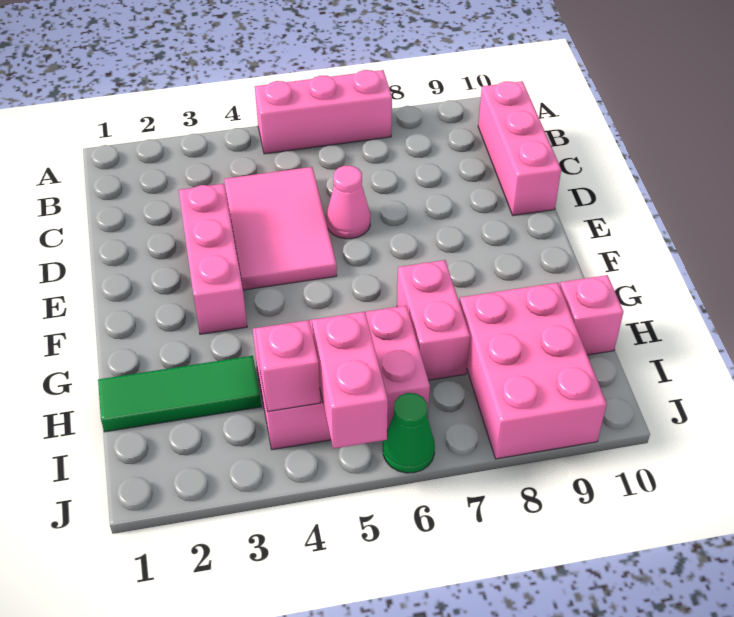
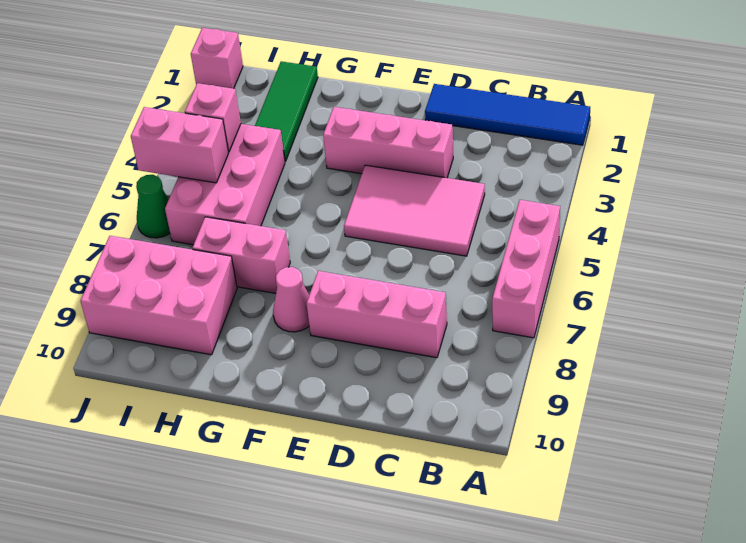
none -> blue 1x4 tile [425,84,590,145]
pink 1x3 brick [478,81,561,216] -> pink 1x3 brick moved to [307,271,447,358]
pink 1x1 cone [326,166,370,239] -> pink 1x1 cone moved to [273,267,309,332]
pink 1x1 brick [560,275,623,355] -> pink 1x1 brick moved to [191,28,243,89]

